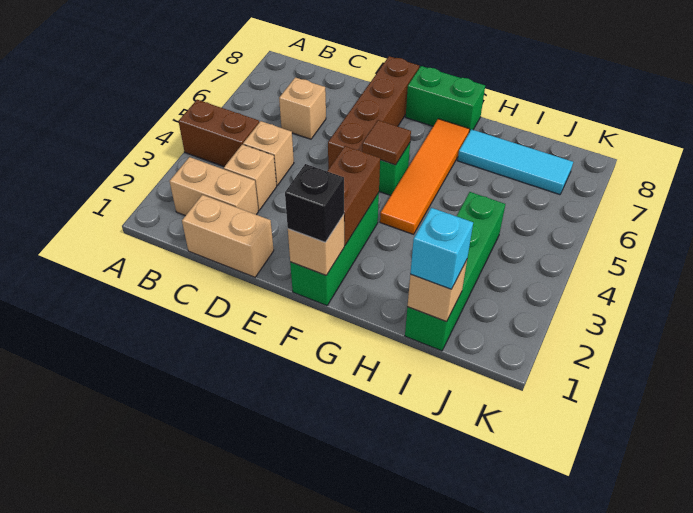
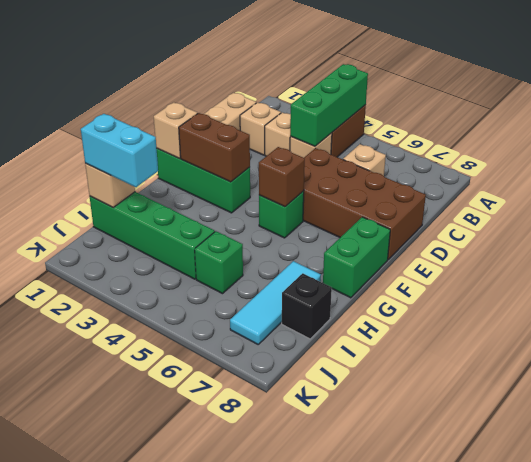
none -> green 1x3 brick [290,64,368,146]
tan 1x2 brick [170,157,259,216] -> tan 1x1 brick [240,102,281,155]
brown 1x4 brick [328,56,419,169] -> brown 2x4 brick [303,148,426,259]
black 1x1 brick [285,164,344,242] -> black 1x1 brick moved to [282,273,332,339]
brown 1x1 tile [362,120,411,165] -> brown 1x1 brick [259,147,305,207]
orange 1x4 tile [380,119,469,234] -> none
cyan 1x1 brick [410,208,473,289] -> cyan 1x2 brick [81,114,158,187]
none -> green 1x1 brick [195,231,243,294]

